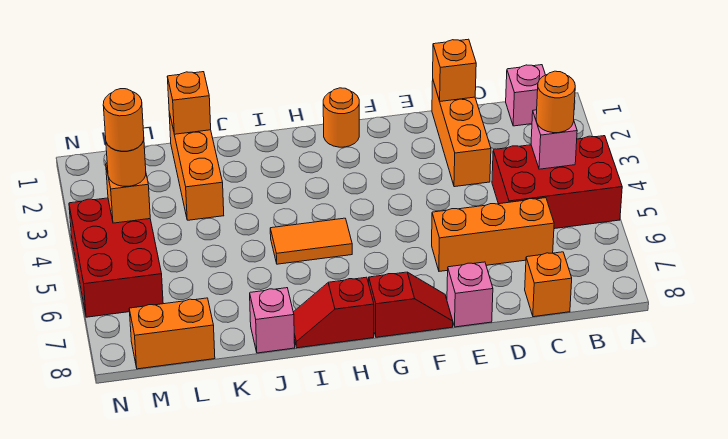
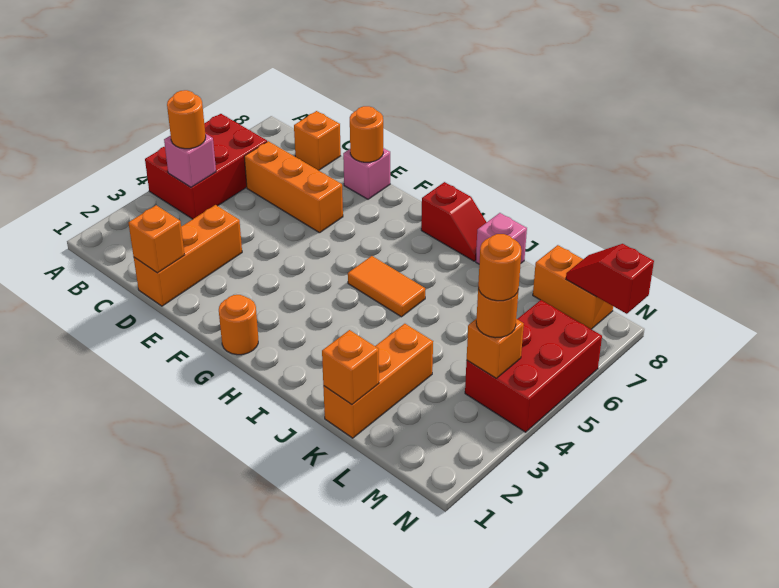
red 2x3 brick [492,136,622,229] -> red 2x3 brick turned to [145,114,267,219]
pink 1x1 brick [506,65,545,126] -> none
none -> orange 1x1 round brick [350,106,383,162]
red 1x2 slope [369,272,453,337] -> red 1x2 slope moved to [566,244,654,314]

